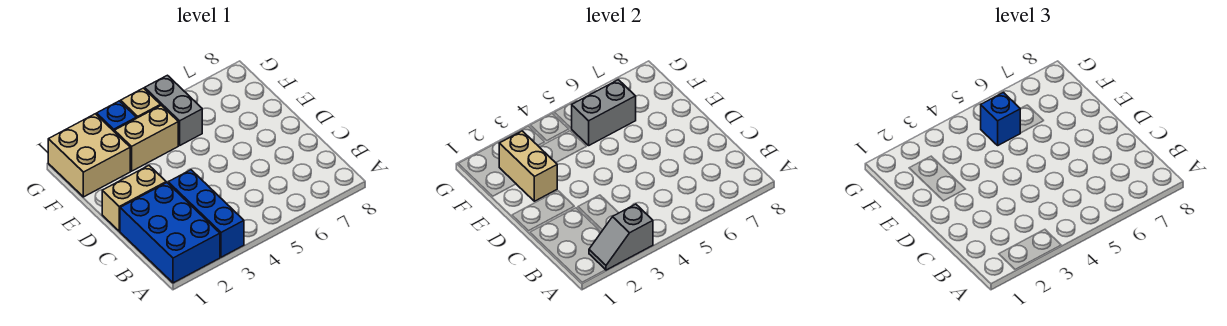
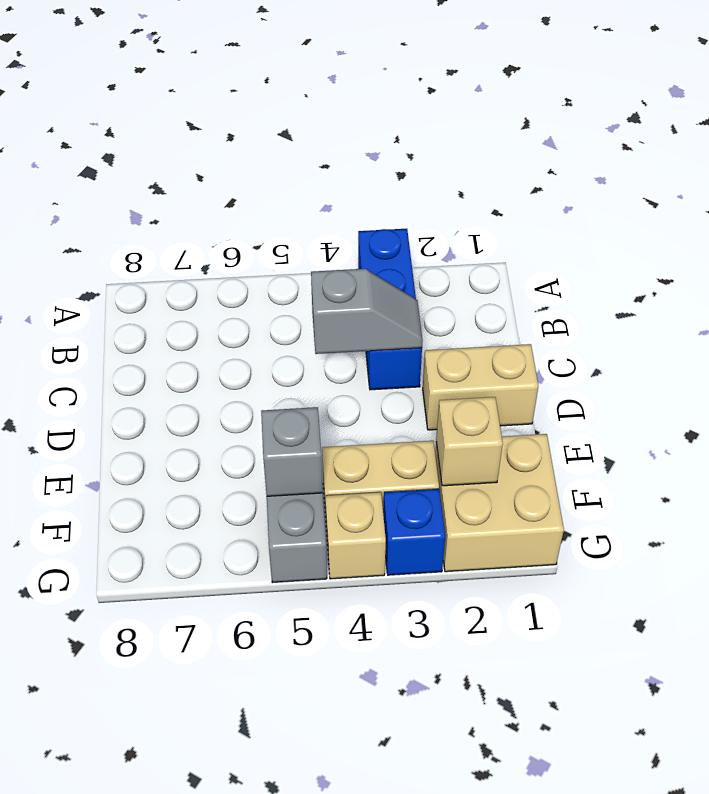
blue 2x3 brick [120,183,220,283] -> none
grey 1x2 slope [589,204,653,270] -> grey 1x2 slope moved to [311,269,423,354]
tan 1x2 brick [499,131,557,201] -> tan 1x1 brick [436,397,503,486]
grey 1x2 brick [572,80,636,145] -> grey 1x1 brick [261,407,322,496]
blue 1x1 brick [981,93,1020,145] -> none

